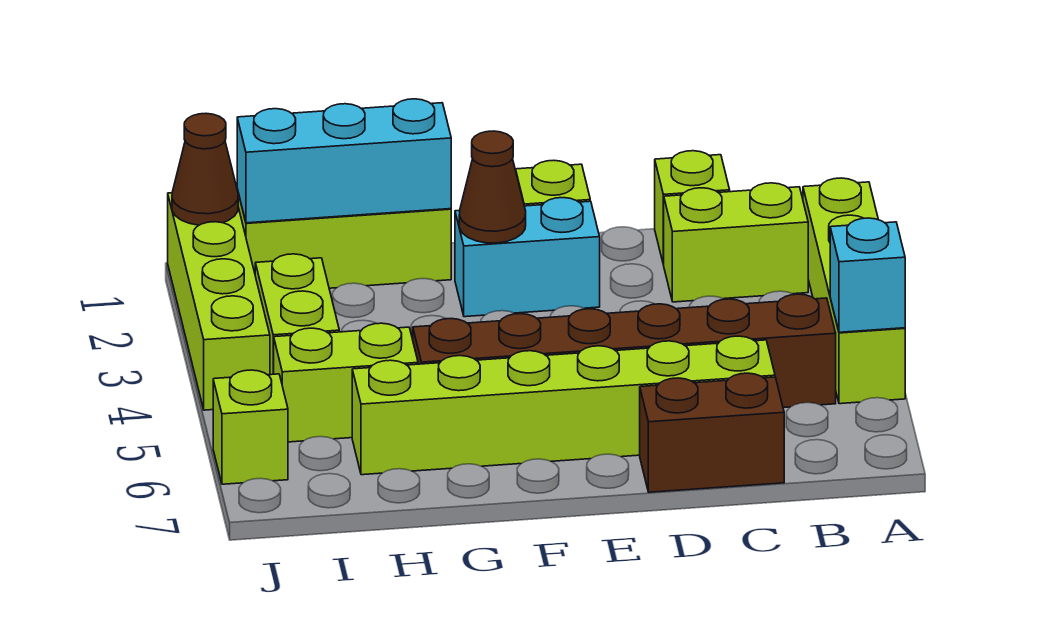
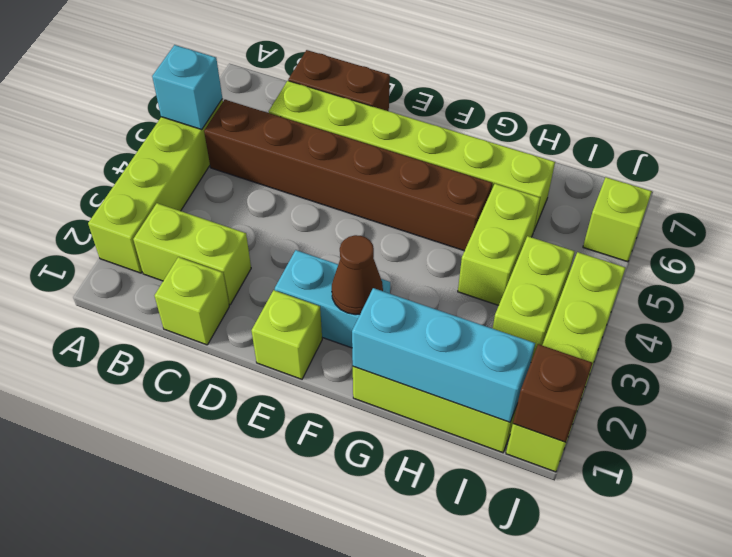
lime 1x2 brick [274,323,418,442] -> lime 1x2 brick turned to [458,184,540,305]
brown 1x1 cone [172,113,238,225] -> brown 1x1 brick [513,344,592,442]

